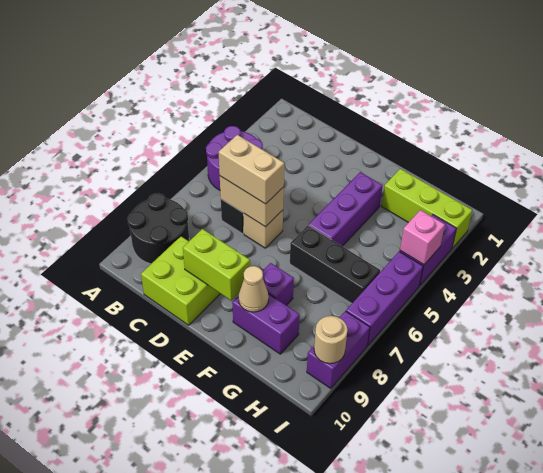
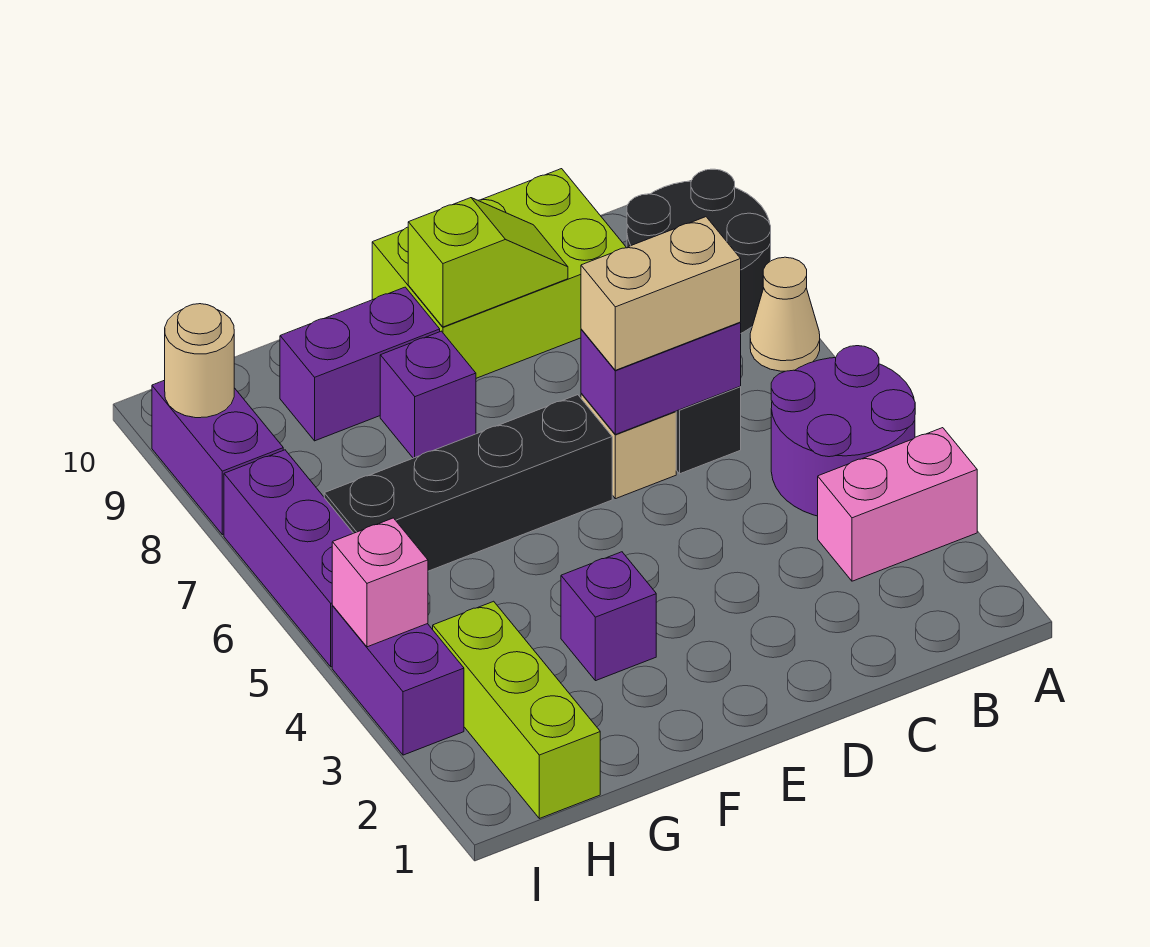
none -> pink 1x2 brick [818,428,977,581]
tan 1x2 brick [220,176,284,227] -> purple 1x2 brick [581,322,741,434]
lime 2x2 brick [141,236,220,325] -> lime 2x3 brick [372,169,626,378]
lime 1x2 brick [183,229,250,300] -> lime 1x2 slope [408,198,568,327]
purple 1x3 brick [309,172,383,246] -> purple 1x1 brick [561,552,656,681]
black 1x3 brick [290,225,380,304] -> black 1x4 brick [324,395,612,571]
tan 1x1 cone [238,266,269,312] -> tan 1x1 cone moved to [750,257,820,371]
lime 1x3 brick [382,169,472,248] -> lime 1x3 brick turned to [433,601,600,819]

